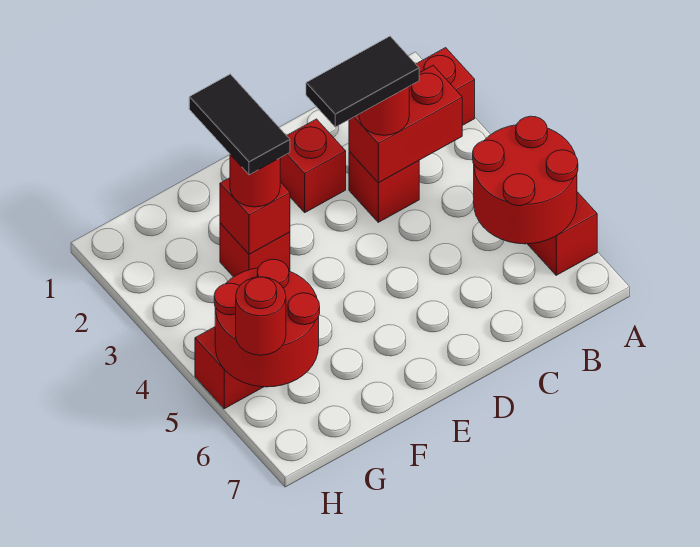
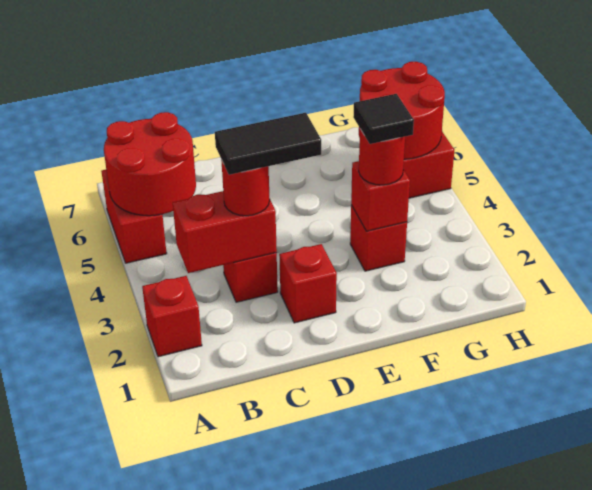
black 1x2 tile [189,74,290,175] -> black 1x1 tile [353,94,414,144]
red 1x1 round brick [236,277,286,355] -> none

